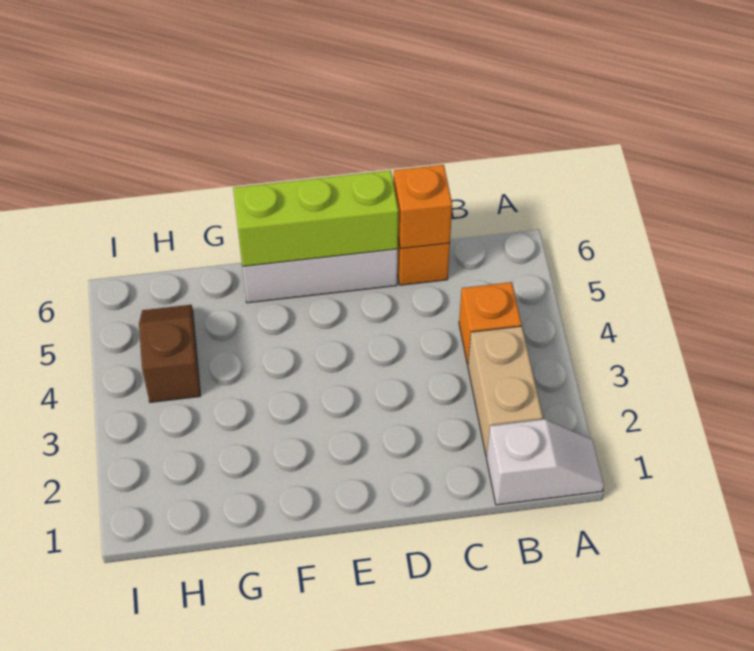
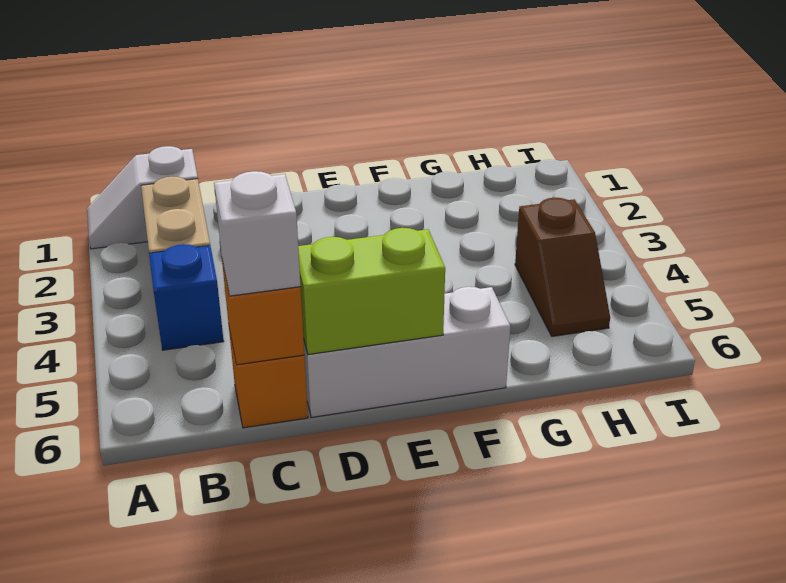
orange 1x1 brick [459,282,521,365] -> blue 1x1 brick [149,244,224,350]
none -> white 1x1 brick [214,171,301,296]
lime 1x3 brick [233,170,398,266] -> lime 1x2 brick [298,228,445,355]

